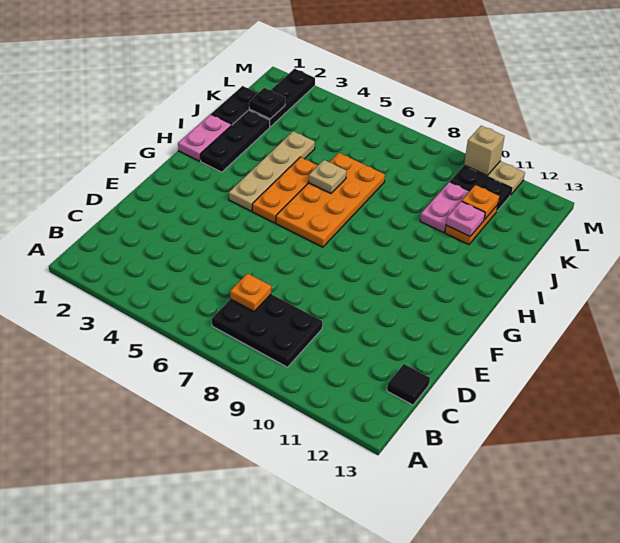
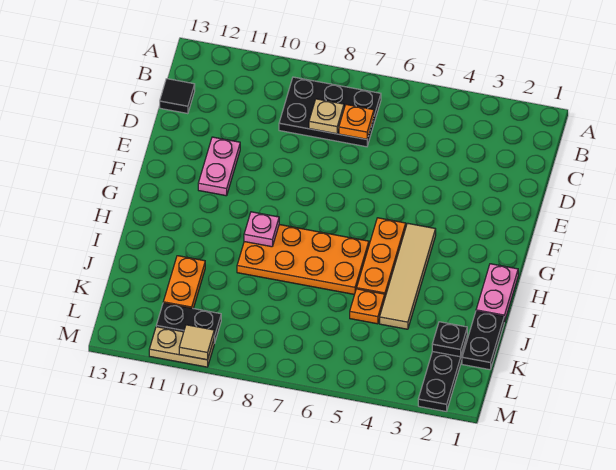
tan 1x4 plate [229,131,315,211] -> tan 1x4 tile [380,223,436,329]
orange 2x4 plate [276,153,385,247] -> orange 2x4 plate turned to [237,225,369,295]
black 1x3 plate [200,110,270,172] -> none
tan 1x1 plate [309,160,347,193] -> tan 1x1 plate moved to [309,99,344,134]
pink 1x2 plate [420,182,470,232] -> pink 1x2 plate moved to [198,137,240,196]
pink 1x1 plate [446,201,485,236] -> pink 1x1 plate moved to [244,212,279,247]
orange 1x1 plate [462,185,499,219] -> orange 1x1 plate moved to [350,289,385,324]
tan 1x1 brick [464,126,505,176] -> tan 1x1 tile [179,325,214,360]

